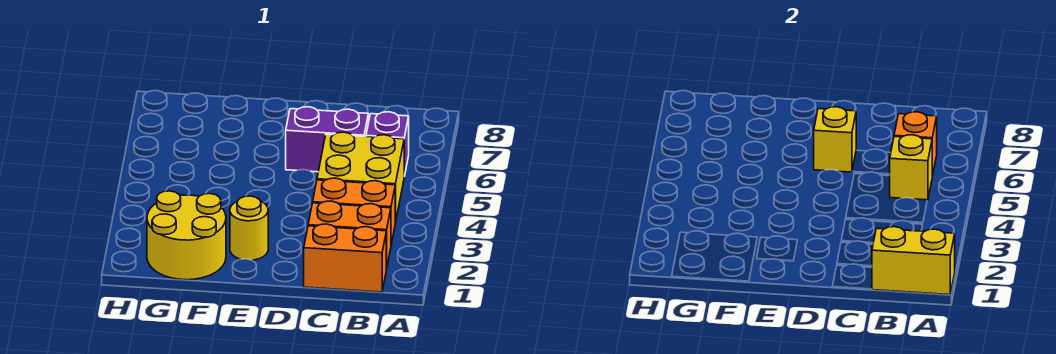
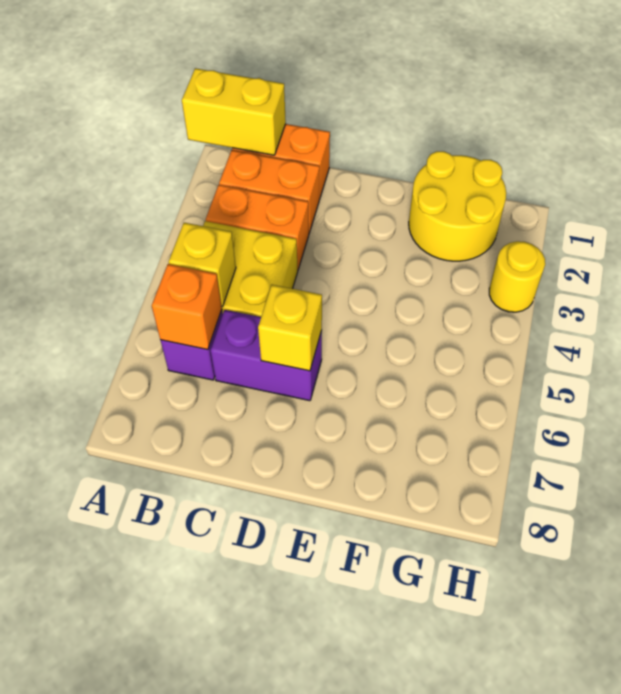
yellow 1x1 round brick [230,196,268,260] -> yellow 1x1 round brick moved to [489,241,545,312]

